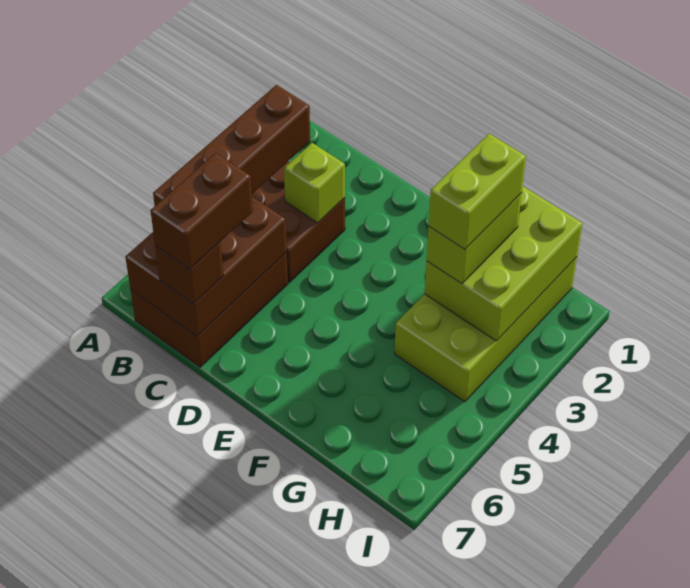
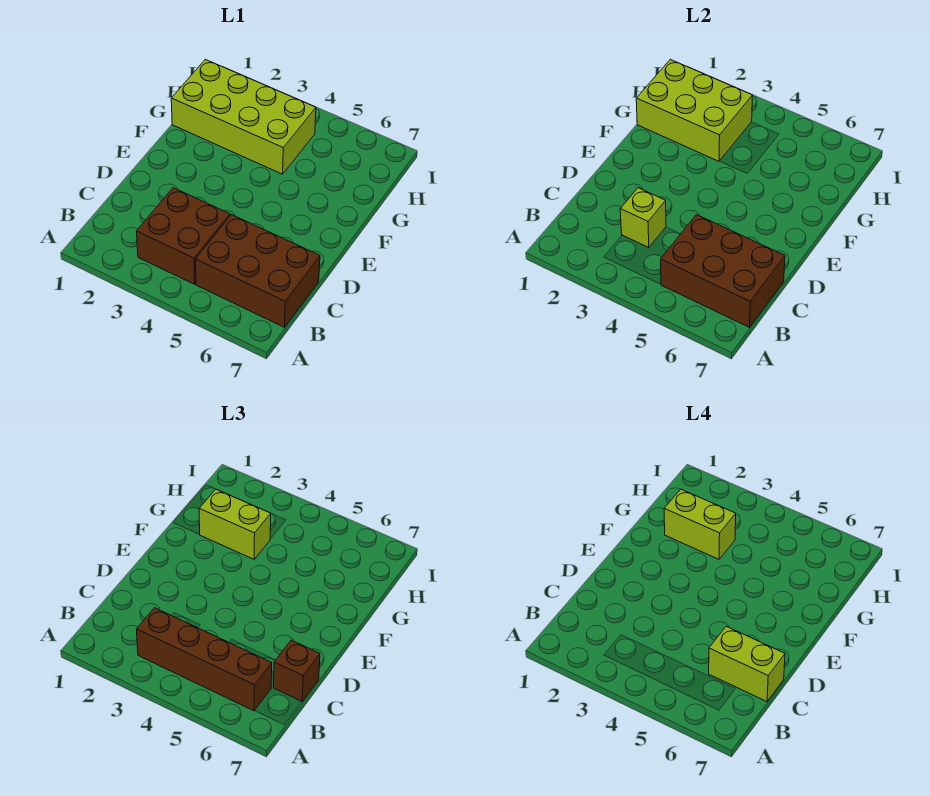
brown 1x2 brick [150,153,253,270] -> lime 1x2 brick [709,626,785,702]

